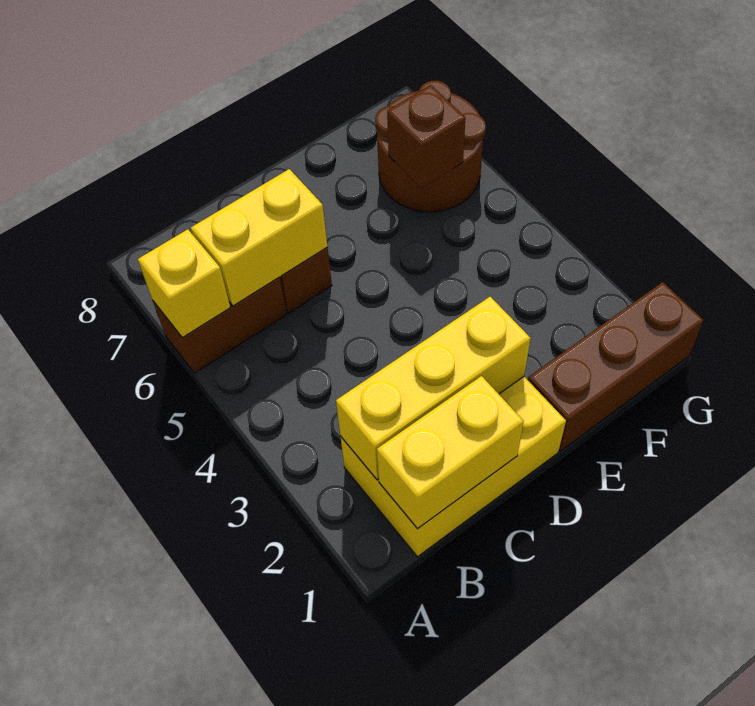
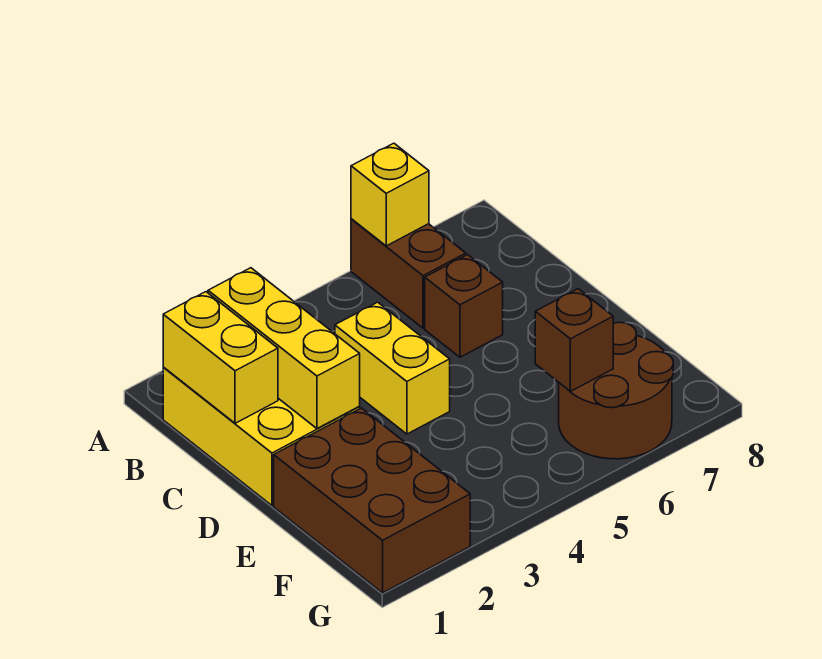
yellow 1x2 brick [191,169,327,306] -> yellow 1x2 brick moved to [335,302,450,434]
brown 1x3 brick [528,282,704,451] -> brown 2x3 brick [274,408,470,593]

